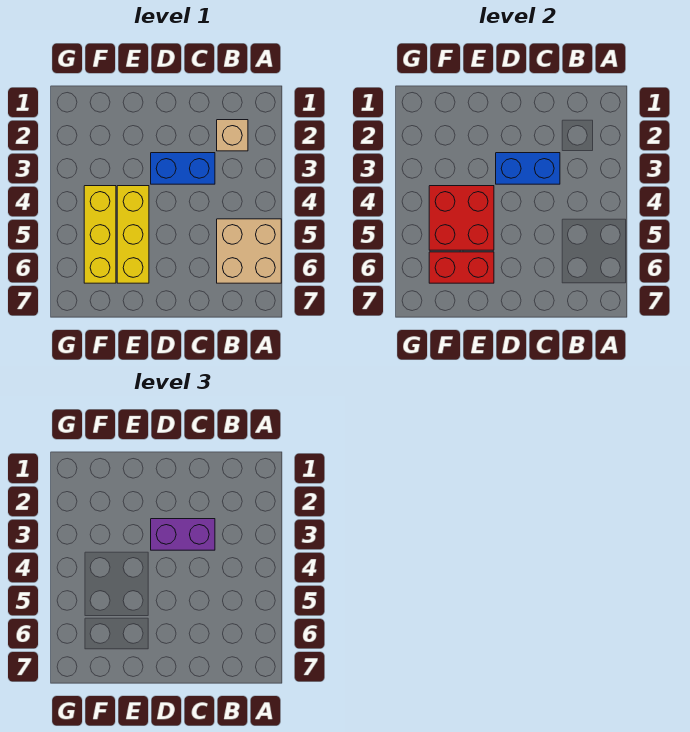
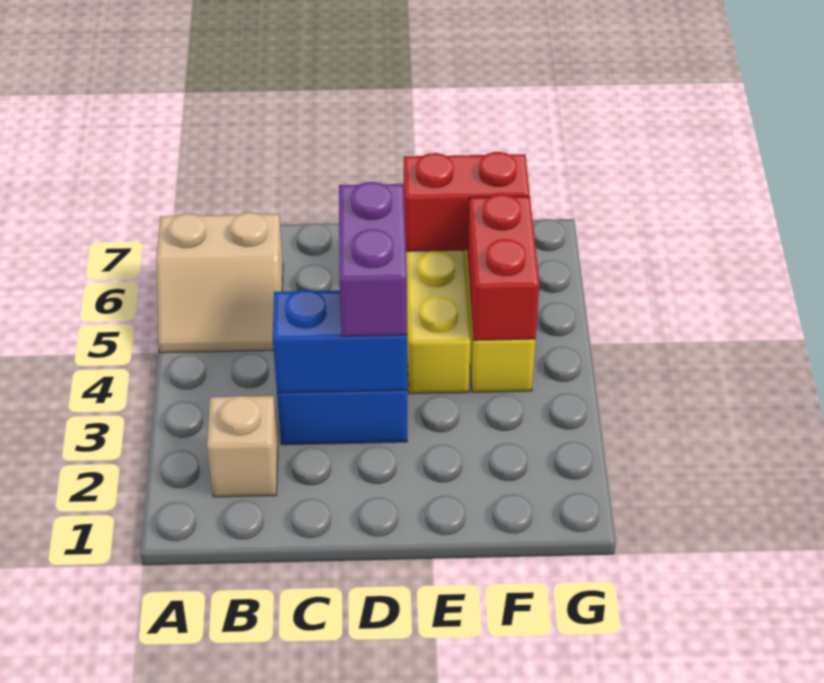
tan 2x2 brick [217,219,281,283] -> tan 2x2 slope [156,213,283,353]
purple 1x2 brick [151,519,215,550] -> purple 1x2 brick turned to [339,182,407,336]
red 2x2 brick [429,186,494,250] -> red 1x2 brick [468,194,539,340]

